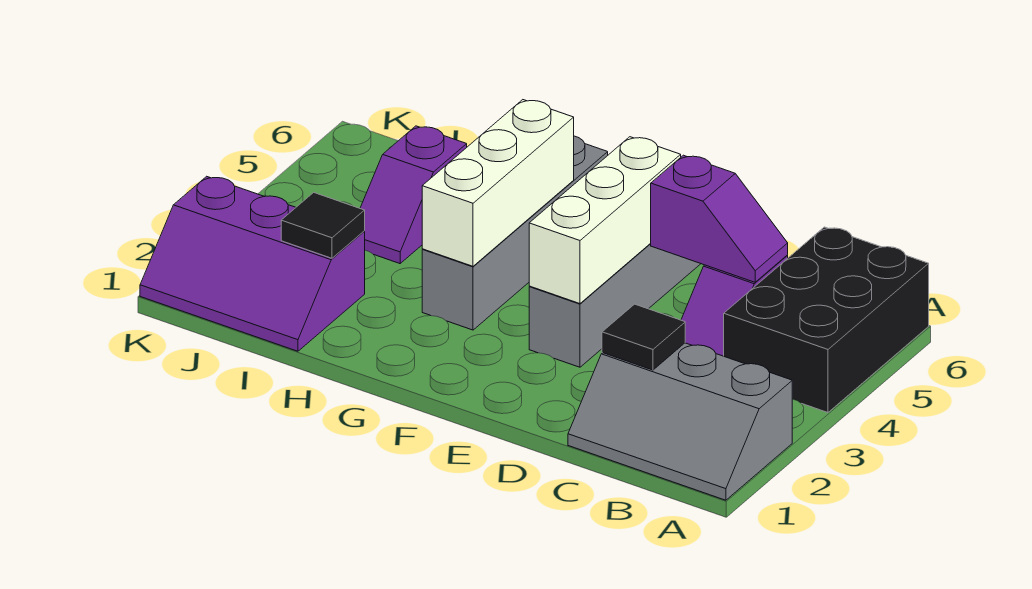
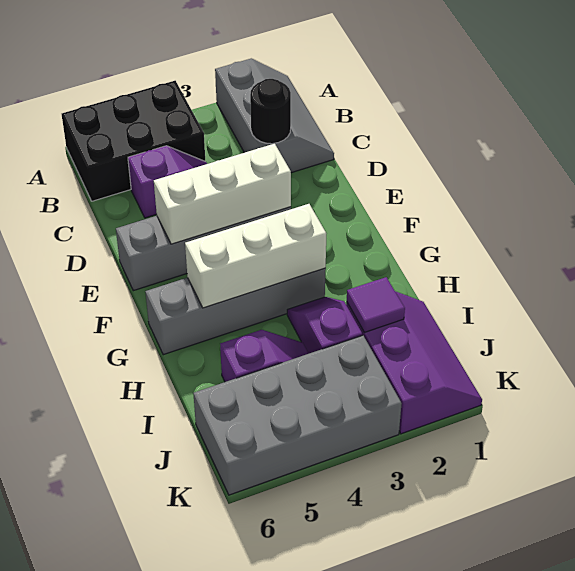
black 1x1 tile [602,304,685,370] -> black 1x1 round brick [250,79,291,144]
purple 1x2 slope [651,155,788,282] -> purple 1x2 slope moved to [287,297,362,353]
black 1x1 tile [281,192,365,258] -> purple 1x1 tile [347,277,405,332]
none -> grey 2x4 brick [193,335,402,495]

